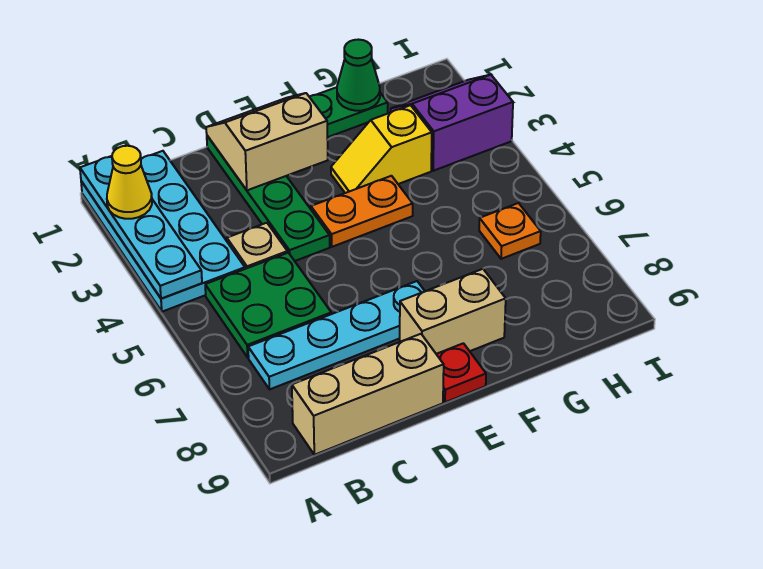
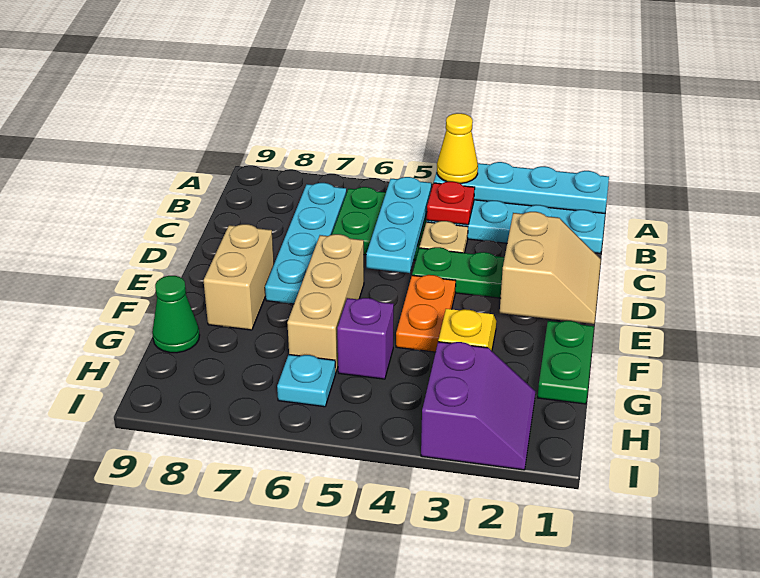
yellow 1x1 cone [107,146,152,219] -> yellow 1x1 cone moved to [437,113,478,183]
none -> cyan 1x3 plate [366,177,431,273]
tan 1x3 brick [292,334,444,455] -> tan 1x3 brick moved to [287,234,364,373]
red 1x1 plate [437,343,486,402] -> red 1x1 plate moved to [426,181,475,225]
green 1x1 cone [337,40,380,111] -> green 1x1 cone moved to [152,276,200,353]
none -> purple 1x1 brick [337,298,394,379]
orange 1x1 plate [479,203,541,259] -> cyan 1x1 plate [277,355,335,407]

